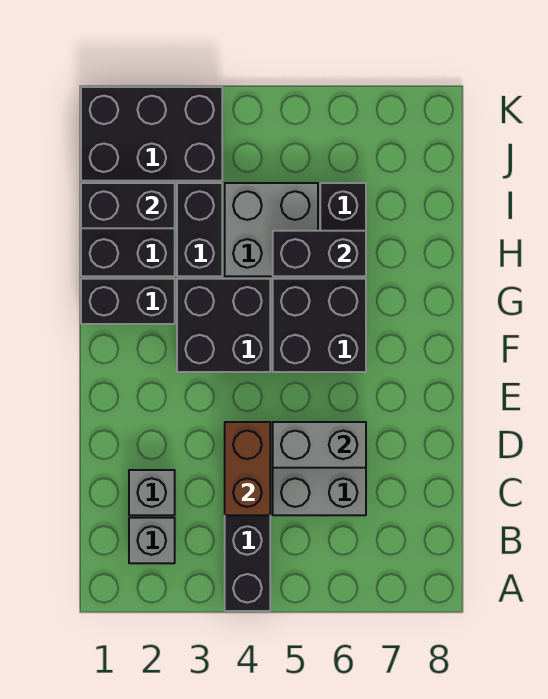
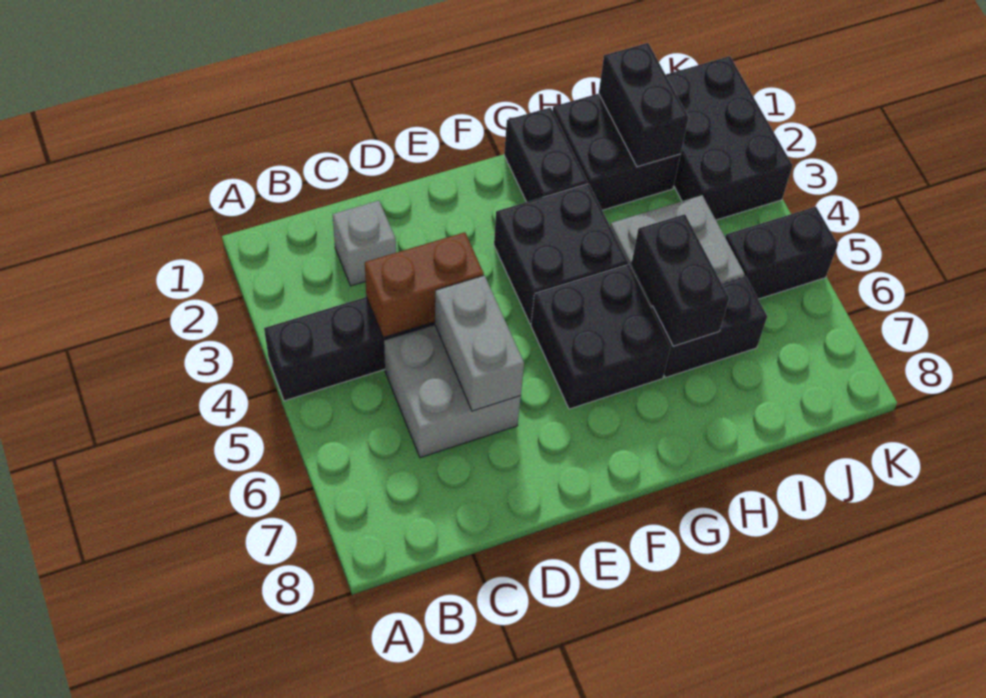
grey 1x1 brick [129,518,175,563] -> none
black 1x2 brick [177,183,222,276] -> black 1x2 brick moved to [725,207,838,299]

